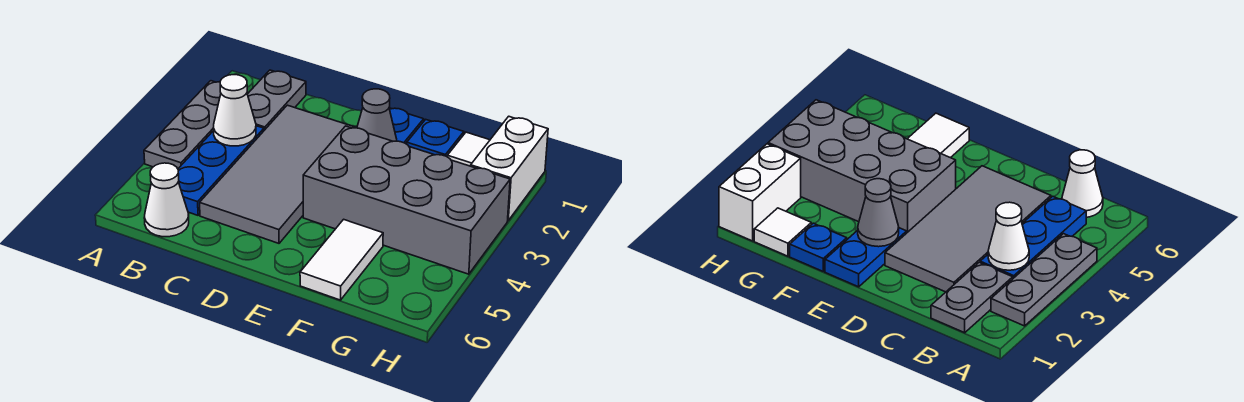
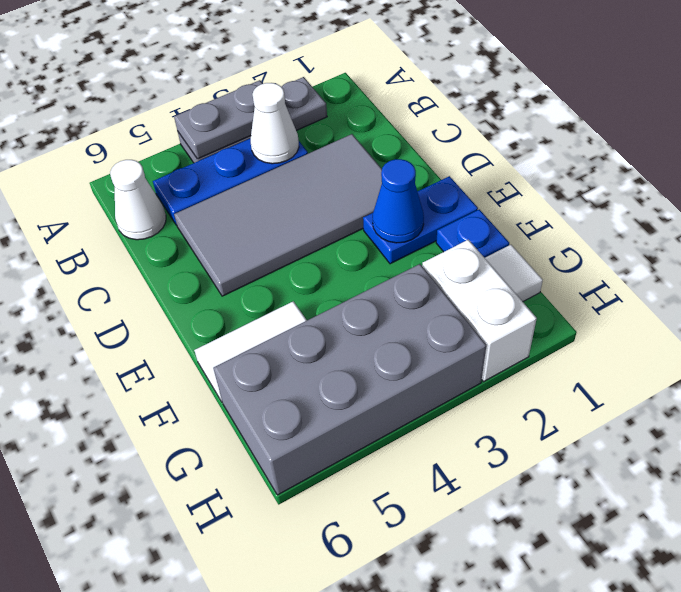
grey 1x2 plate [247,70,306,130] -> grey 1x2 plate moved to [174,80,263,159]
grey 1x1 cone [357,89,397,141] -> blue 1x1 cone [373,159,424,243]
grey 2x4 brick [303,126,510,274] -> grey 2x4 brick turned to [213,264,486,495]
white 1x2 brick [471,116,548,221] -> white 1x2 brick turned to [422,240,537,382]

